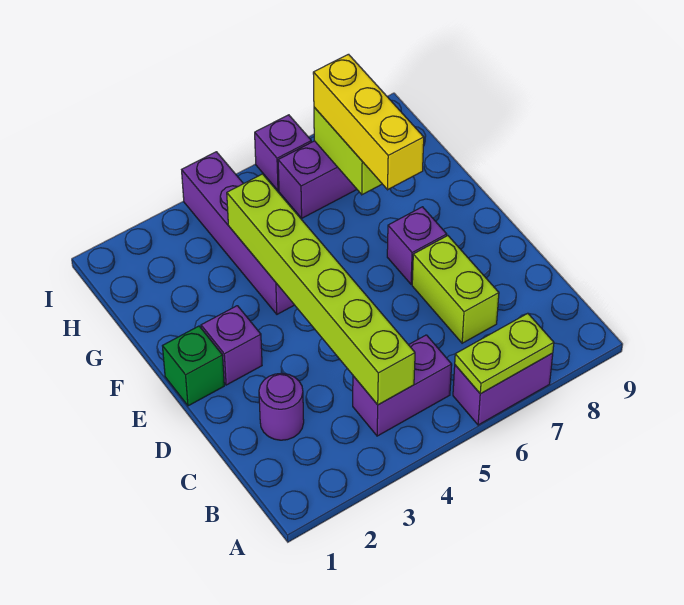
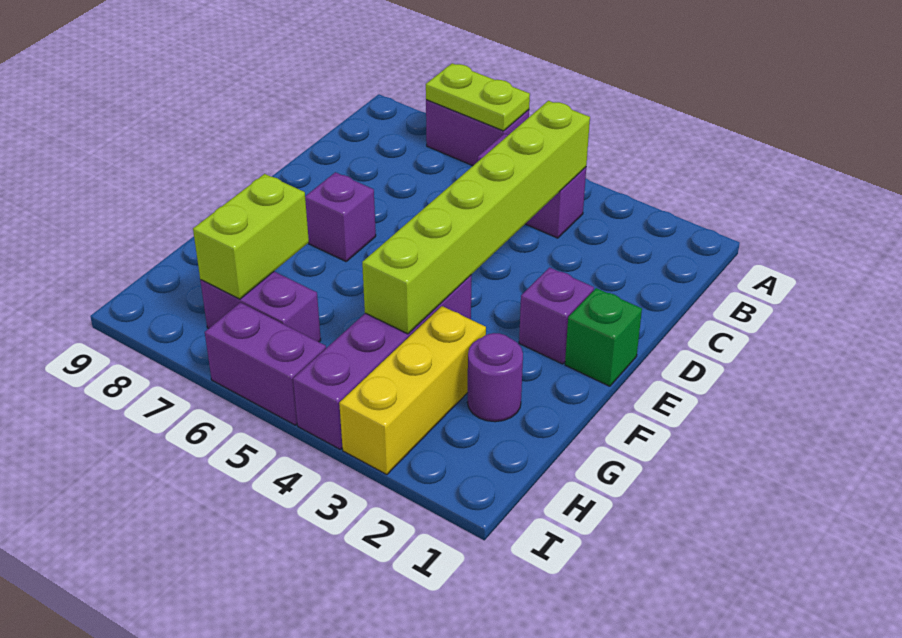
purple 1x1 round brick [259,373,304,440] -> purple 1x1 round brick moved to [467,333,523,422]
lime 1x2 brick [412,236,499,343] -> none
yellow 1x3 brick [313,54,424,190] -> yellow 1x3 brick moved to [339,306,486,475]
purple 1x1 brick [255,115,311,191] -> purple 1x2 brick [205,303,326,425]

